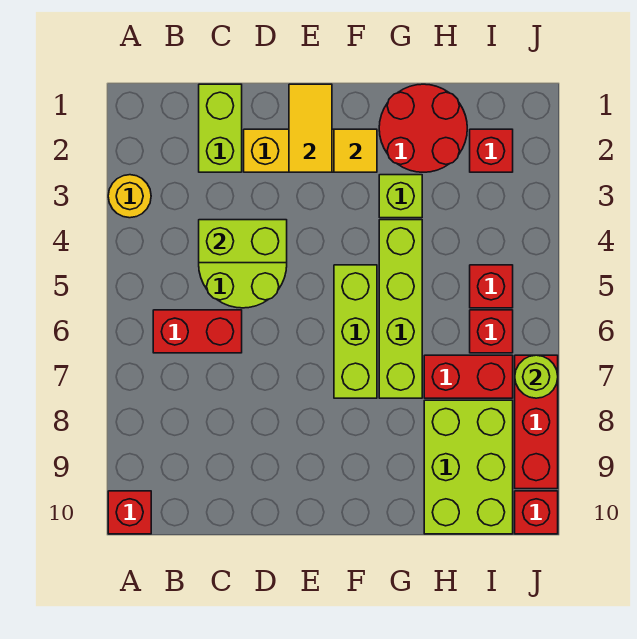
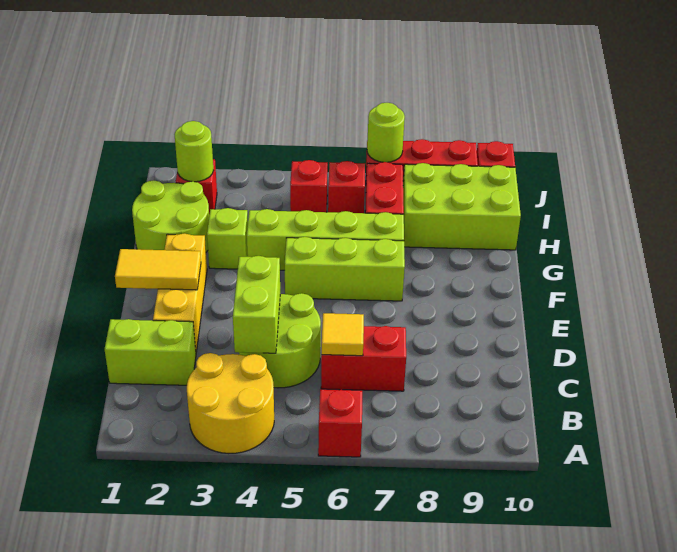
yellow 1x1 round brick [108,175,151,218] -> yellow 2x2 round brick [187,353,274,453]
red 1x1 brick [108,491,151,534] -> red 1x1 brick moved to [318,389,362,457]
red 1x2 brick [153,310,242,353] -> red 1x2 brick turned to [321,326,406,391]
yellow 1x1 tile [334,129,377,172] -> yellow 1x1 tile moved to [322,313,364,356]
red 2x2 round brick [379,84,467,172] -> lime 2x2 round brick [132,180,209,252]
none -> lime 1x1 round brick [174,121,214,182]

